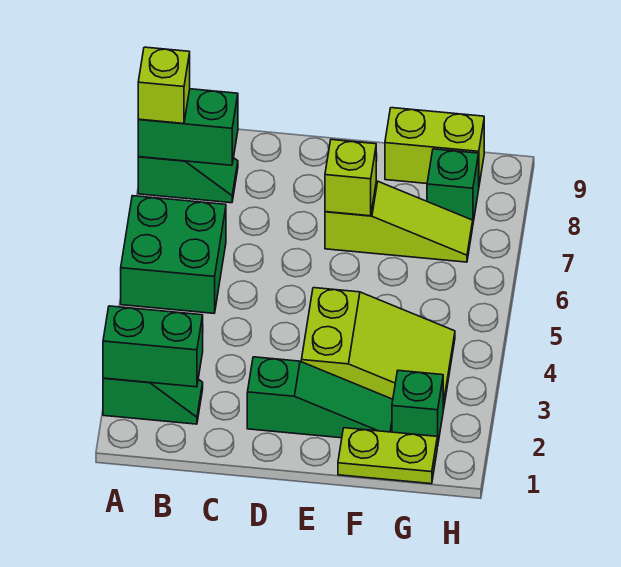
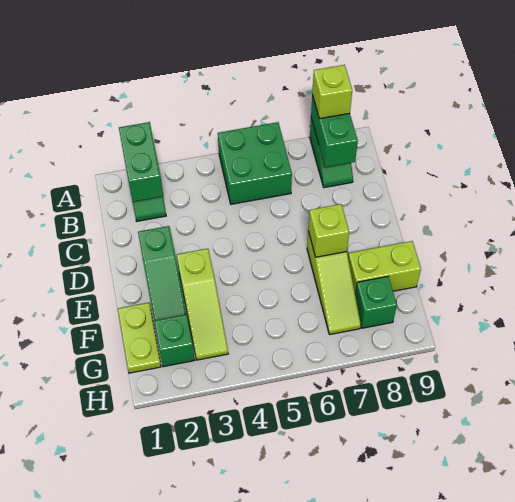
lime 2x3 slope [301,288,455,410] -> lime 1x3 slope [177,249,228,360]
lime 1x2 brick [385,108,484,184] -> lime 1x2 brick turned to [348,241,421,292]

